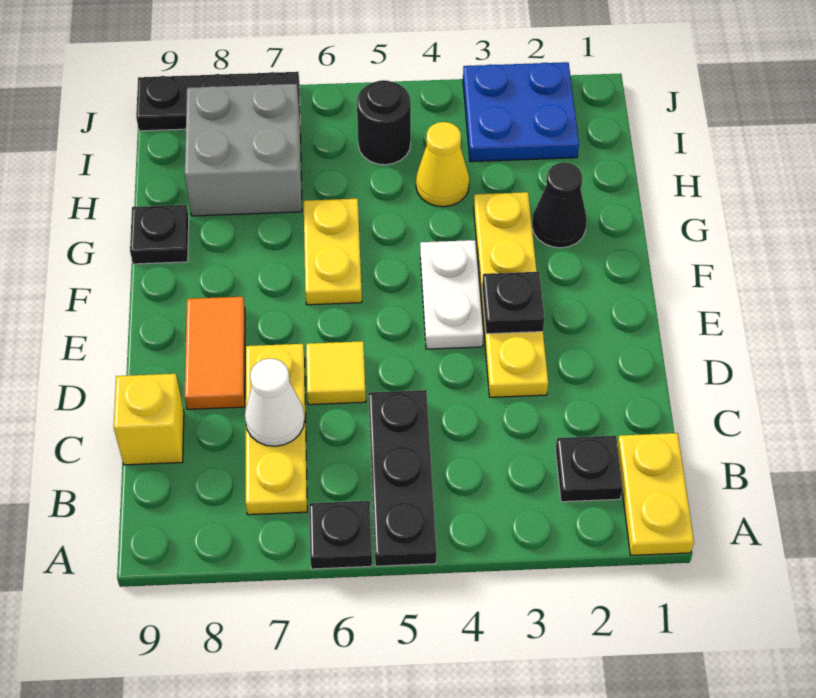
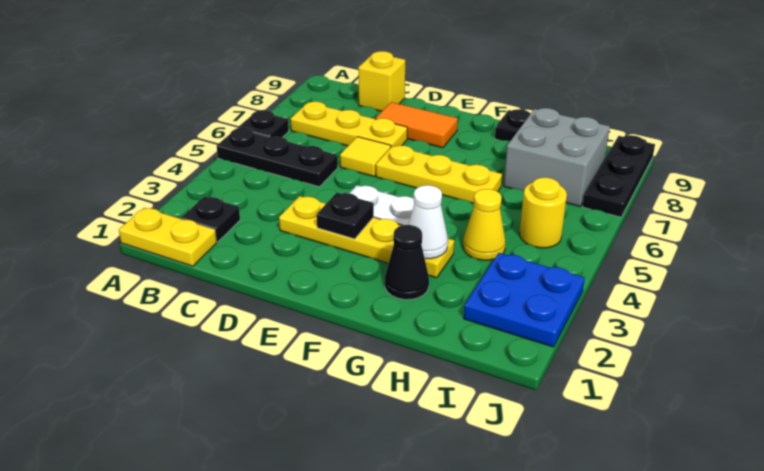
white 1x1 cone [245,358,305,446] -> white 1x1 cone moved to [408,185,448,259]
yellow 1x2 plate [304,199,362,305] -> yellow 1x3 plate [376,146,502,203]
black 1x1 round brick [357,80,411,165] -> yellow 1x1 round brick [520,177,567,248]

